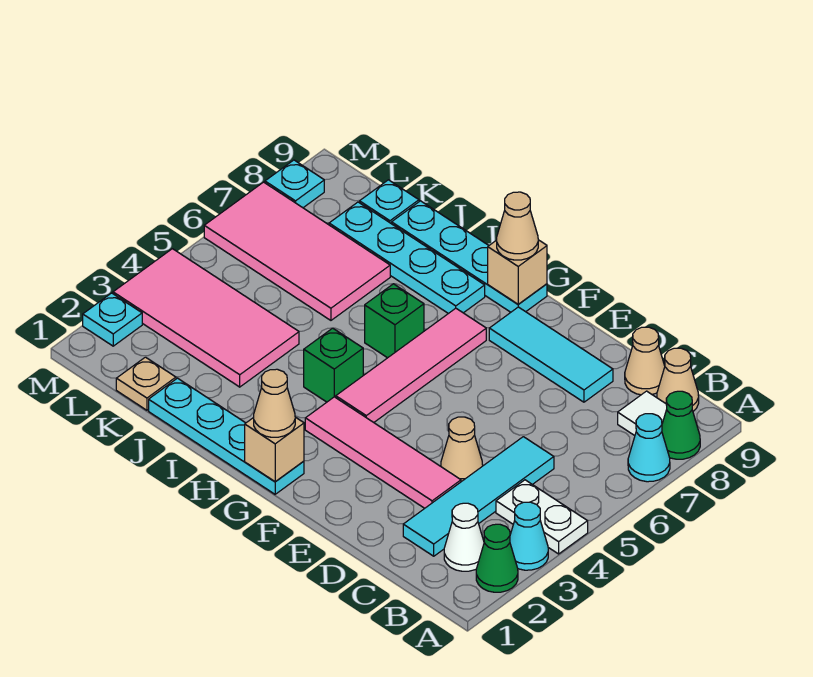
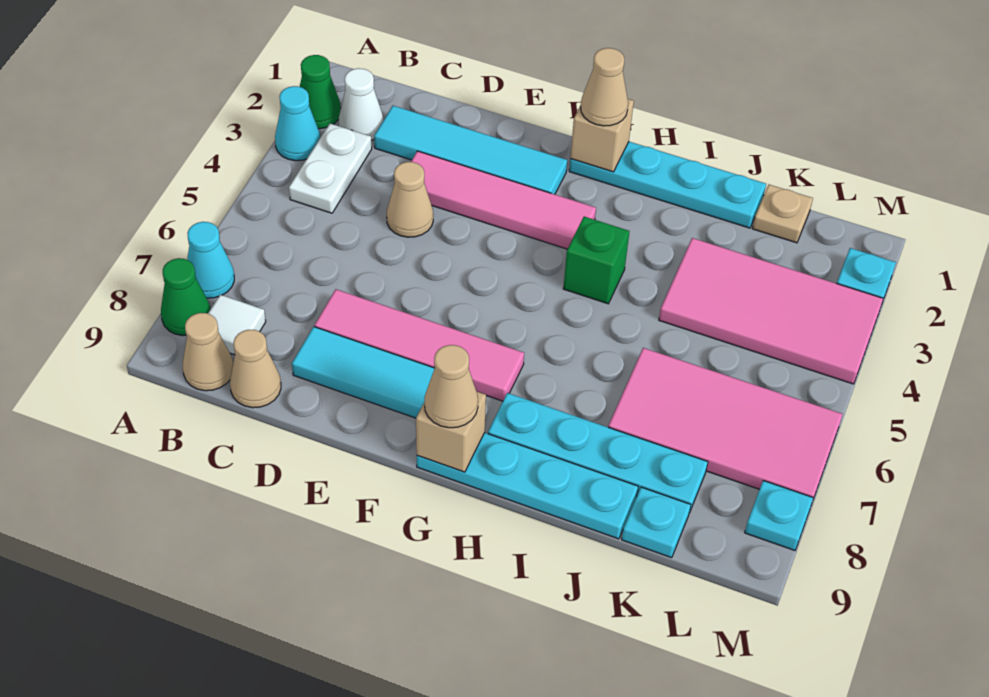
white 1x2 plate [496,480,588,554] -> white 1x2 plate turned to [289,124,372,213]
cyan 1x4 tile [403,437,554,556] -> cyan 1x4 tile turned to [374,106,567,194]
pink 1x4 tile [336,308,486,422] -> pink 1x4 tile turned to [315,289,524,401]
green 1x1 brick [365,284,424,358] -> none

